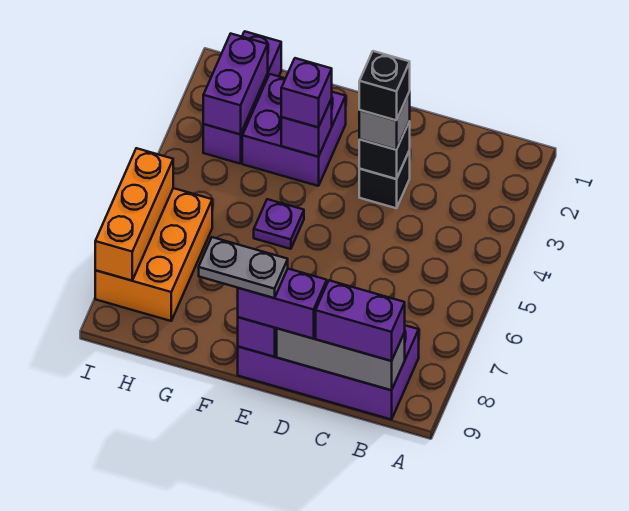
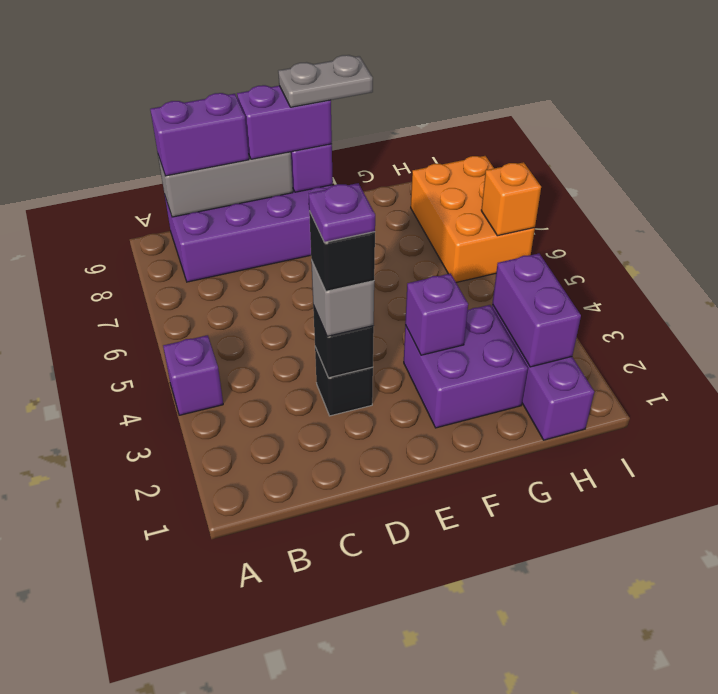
purple 1x1 brick [281,58,332,127] -> purple 1x1 brick moved to [163,335,223,415]
purple 1x1 plate [254,199,304,249] -> purple 1x1 plate moved to [309,183,375,242]
orange 1x3 brick [95,148,173,281] -> orange 1x1 brick [481,162,541,236]

